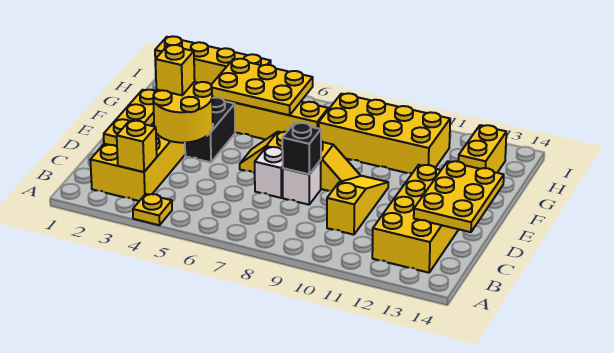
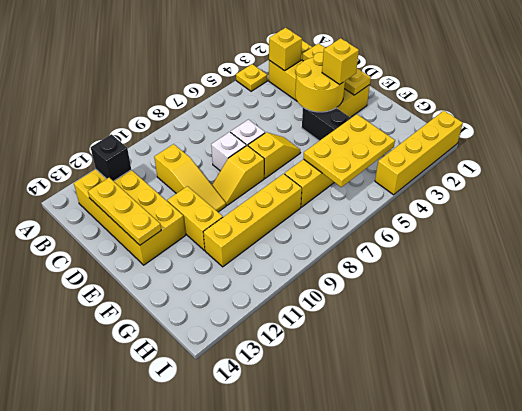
yellow 2x3 plate [414,161,504,232] -> yellow 1x3 plate [88,178,161,245]
black 1x1 brick [282,123,321,174] -> black 1x1 brick moved to [91,134,131,181]
yellow 2x4 brick [319,93,450,173] -> yellow 1x4 brick [204,174,302,267]
yellow 1x2 brick [458,125,506,173] -> yellow 1x2 brick moved to [167,186,223,250]

